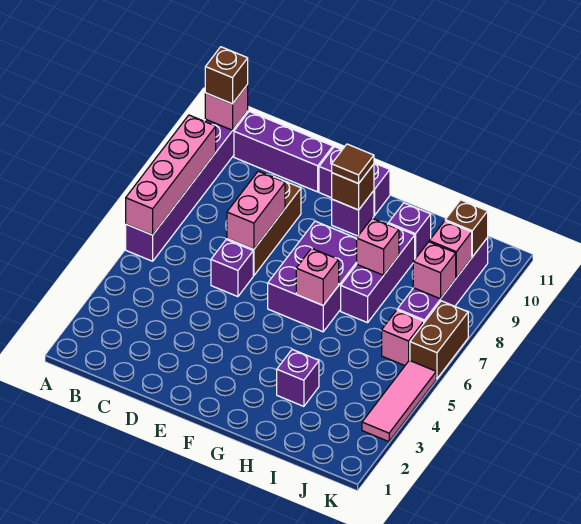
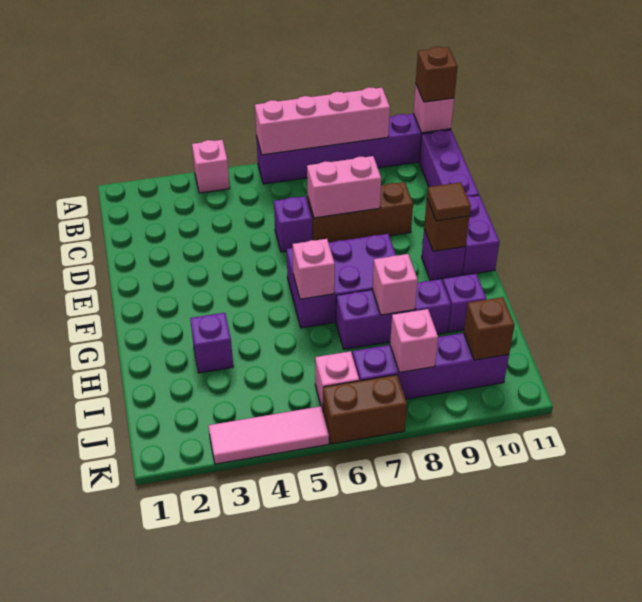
pink 1x1 brick [429,221,472,278] -> pink 1x1 brick moved to [192,140,230,193]

